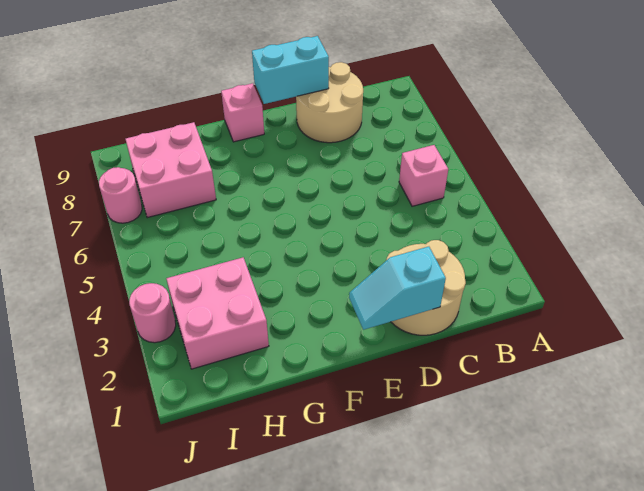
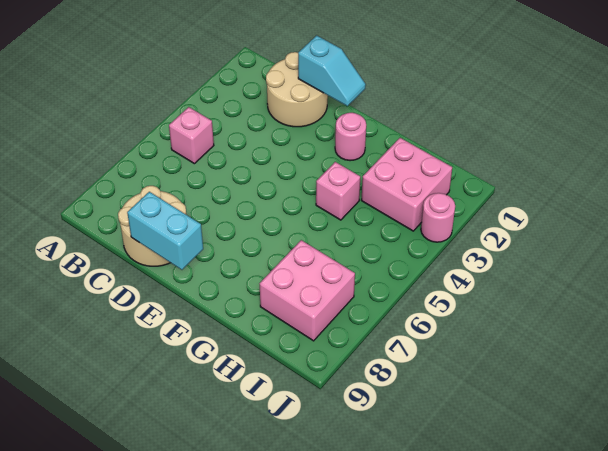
pink 1x1 brick [221,83,264,142] -> pink 1x1 brick moved to [316,162,360,220]
pink 1x1 round brick [99,167,142,223] -> pink 1x1 round brick moved to [335,113,366,161]

